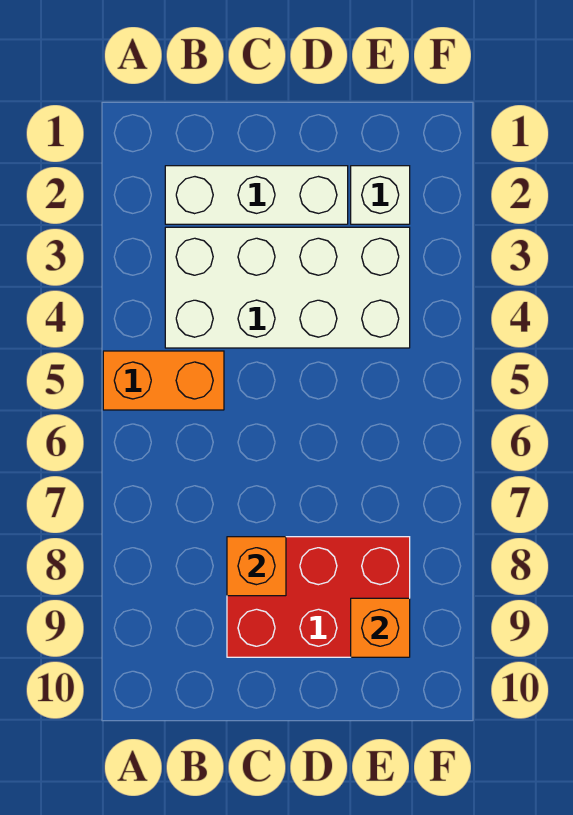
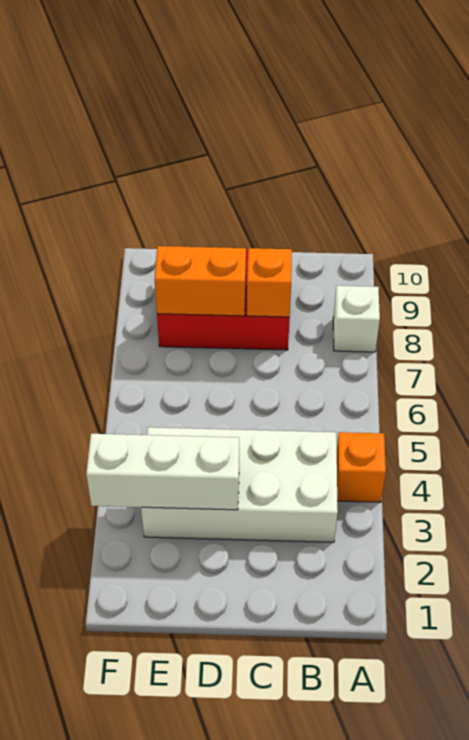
orange 1x2 brick [103,351,224,410] -> orange 1x2 brick moved to [154,246,246,316]
white 1x3 brick [165,166,348,224] -> white 1x3 brick moved to [86,434,239,510]
white 1x1 brick [351,166,410,224] -> white 1x1 brick moved to [333,286,380,352]
orange 1x1 brick [351,598,410,657] -> orange 1x1 brick moved to [337,432,386,502]

